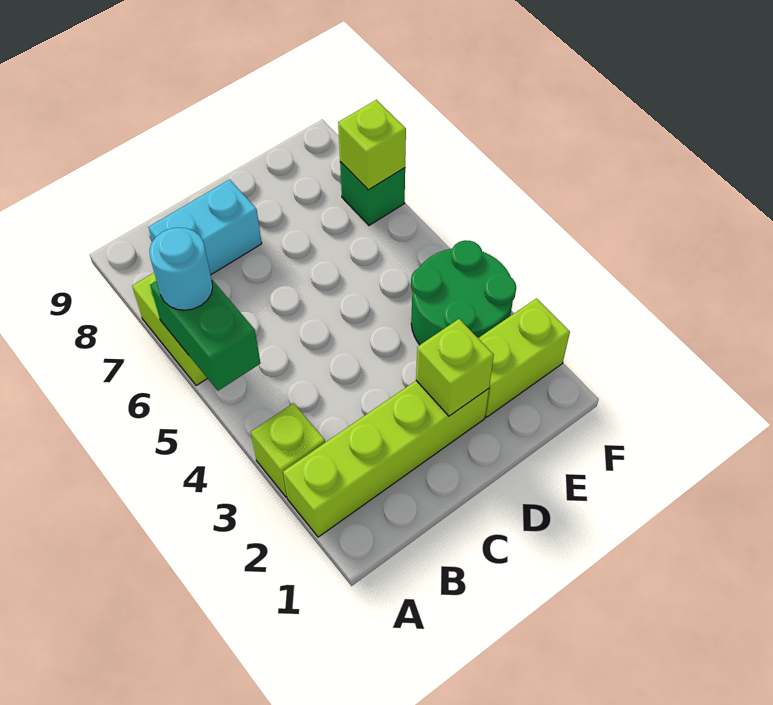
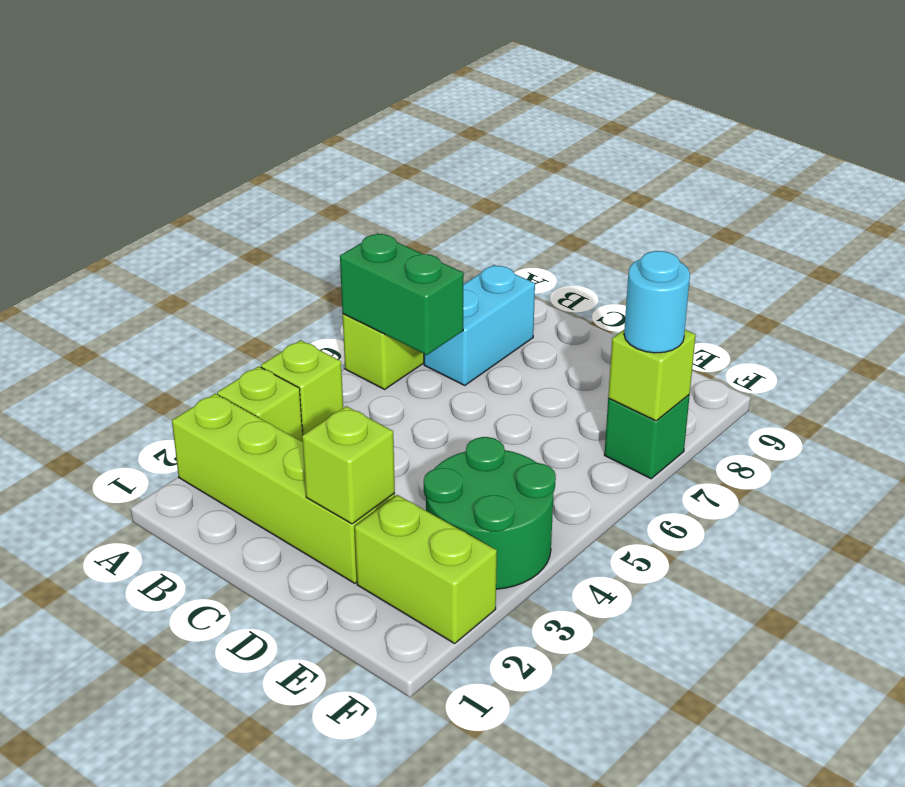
none -> lime 1x1 brick [261,340,343,435]
green 1x2 brick [150,280,260,391] -> green 1x2 brick turned to [340,233,464,355]
cyan 1x1 round brick [149,228,213,310] -> cyan 1x1 round brick moved to [624,251,690,353]
cyan 1x2 brick [148,180,262,275] -> cyan 1x2 brick turned to [424,265,535,385]

